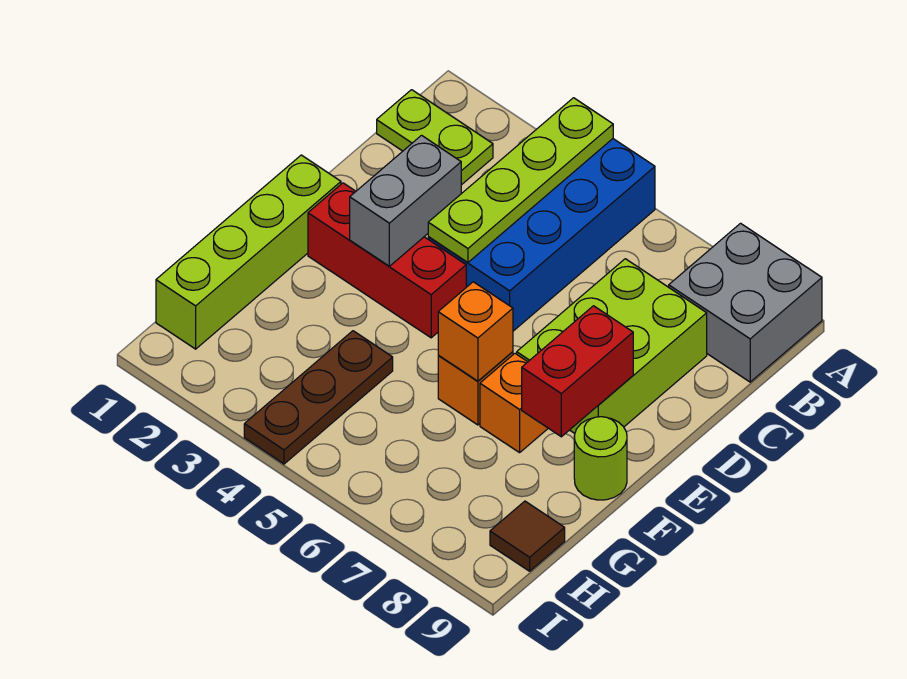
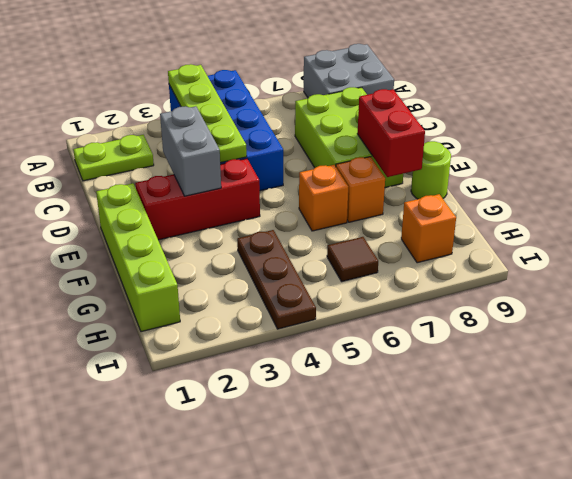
orange 1x1 brick [438,282,513,381] -> orange 1x1 brick moved to [401,194,456,263]
brown 1x1 tile [490,501,565,571] -> brown 1x1 tile moved to [327,237,378,282]

